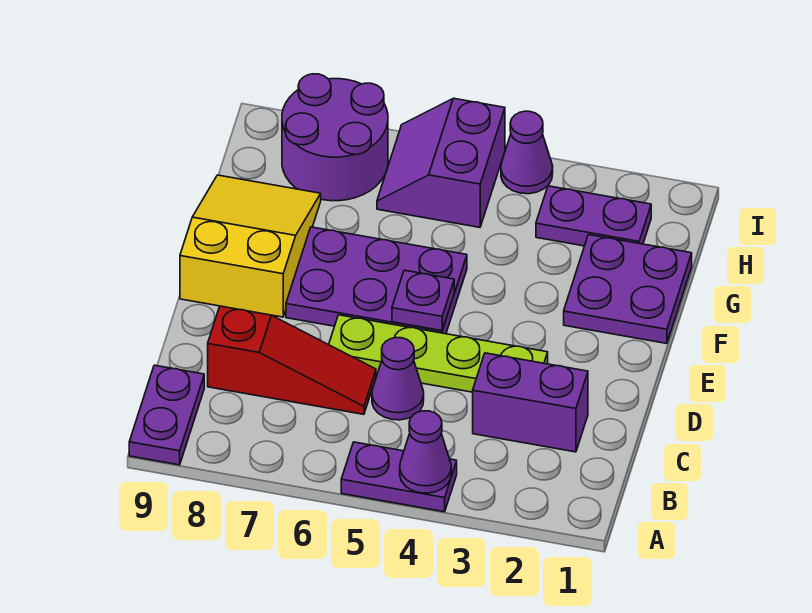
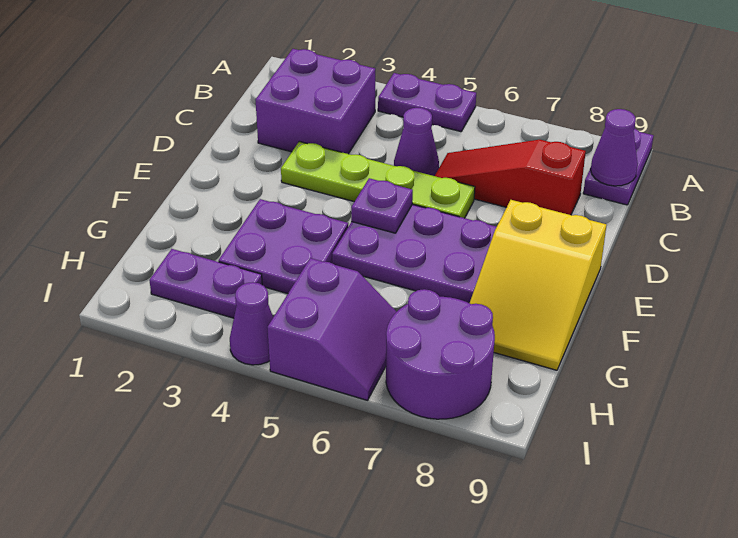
purple 1x1 cone [400,411,451,493] -> purple 1x1 cone moved to [591,109,638,186]
purple 1x2 brick [473,353,588,452] -> purple 2x2 brick [256,49,375,154]
purple 2x2 plate [564,235,692,344] -> purple 2x2 plate moved to [218,199,348,294]

